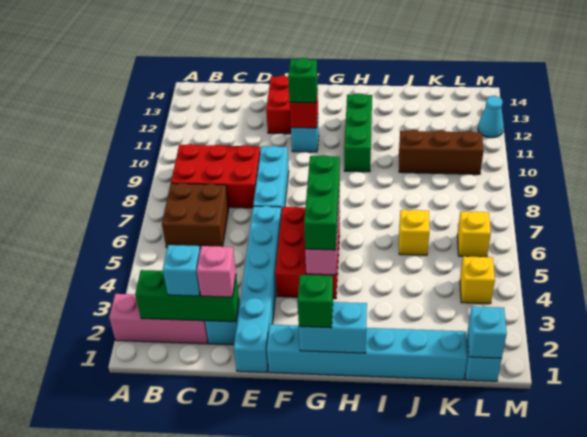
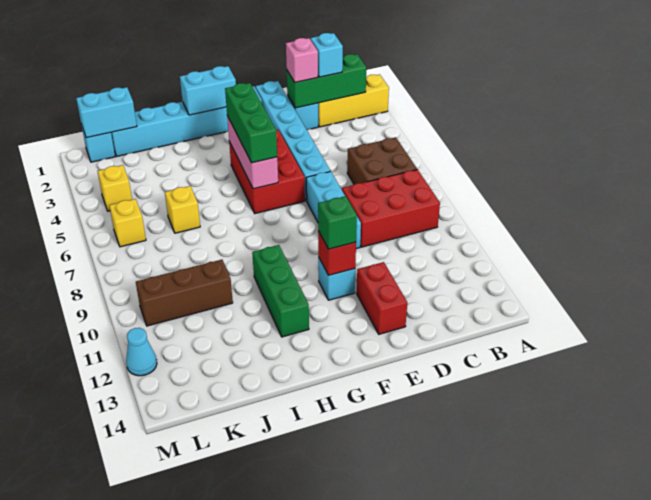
pink 1x3 brick [109,294,208,344] -> yellow 1x3 brick [318,74,389,127]
green 1x1 brick [297,275,333,328] -> none
cyan 1x1 brick [468,307,507,358] -> cyan 1x2 brick [76,87,137,138]

